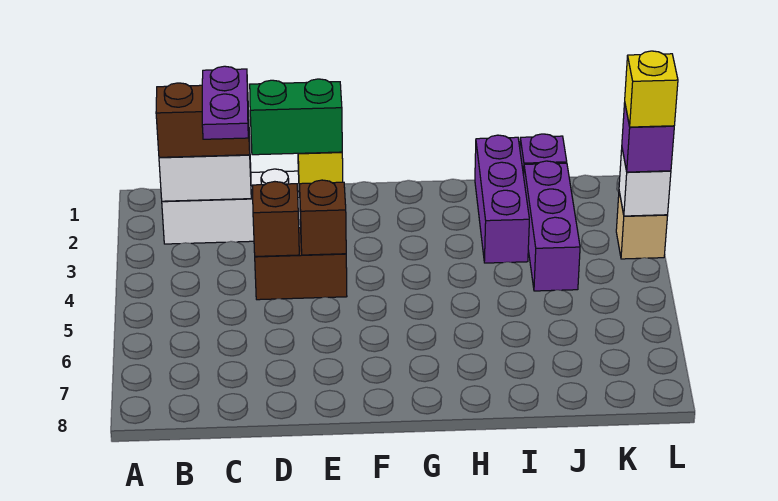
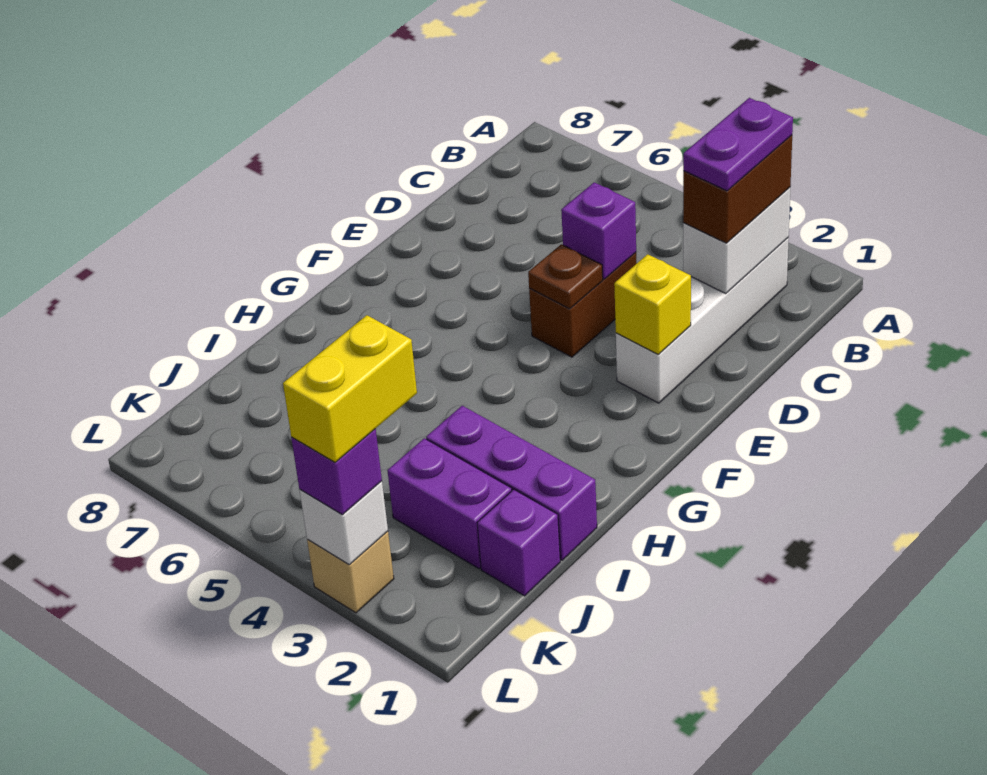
purple 1x2 plate [202,66,248,139] -> purple 1x2 plate turned to [683,98,793,191]
green 1x2 brick [250,79,342,155] -> none
brown 1x1 brick [252,182,299,256] -> purple 1x1 brick [561,182,636,279]
brown 1x1 brick [300,180,346,255] -> brown 1x1 plate [528,244,603,309]
purple 1x3 brick [524,161,580,291] -> purple 1x2 brick [387,438,512,569]
yellow 1x1 brick [625,51,678,127] -> yellow 1x2 brick [283,315,417,462]

